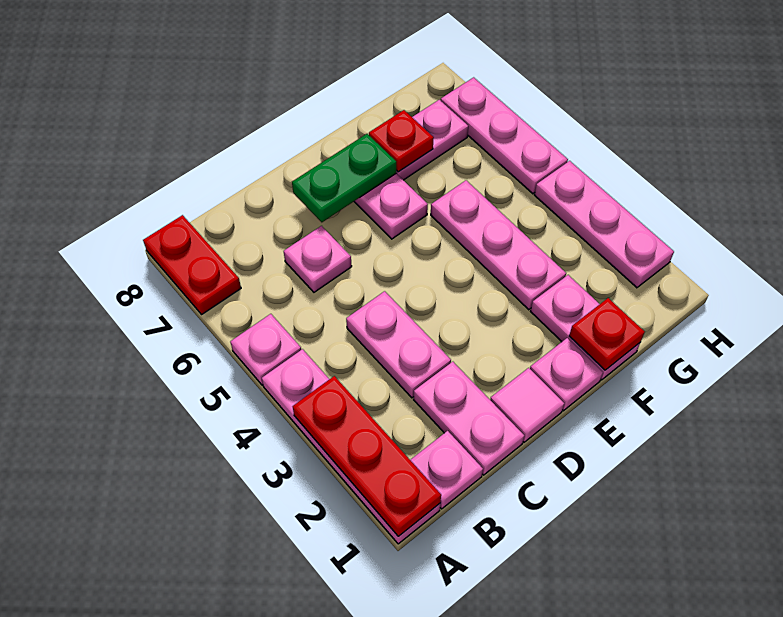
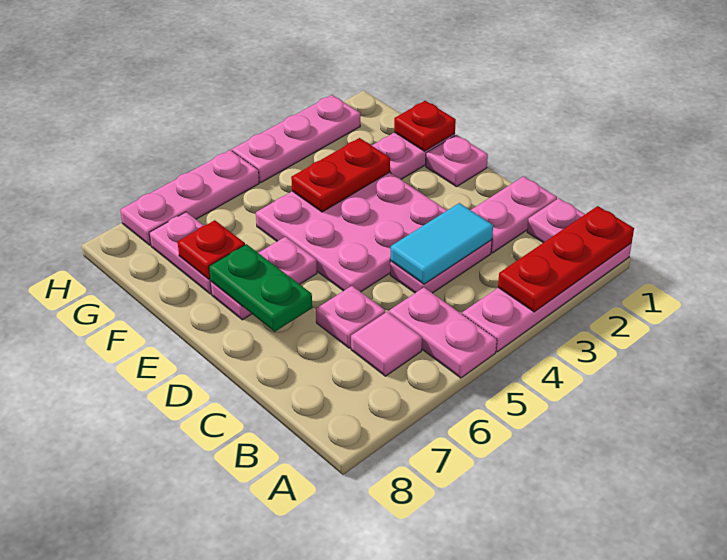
pink 1x1 plate [230,314,301,385] -> pink 1x2 plate [389,288,497,378]
red 1x2 plate [143,215,241,314] -> red 1x2 plate moved to [291,138,390,212]
none -> cyan 1x2 tile [390,203,493,284]
pink 1x1 tile [490,368,564,442] -> pink 1x1 tile moved to [351,312,422,376]
pink 1x3 plate [431,180,566,310] -> pink 3x3 plate [256,172,447,292]

